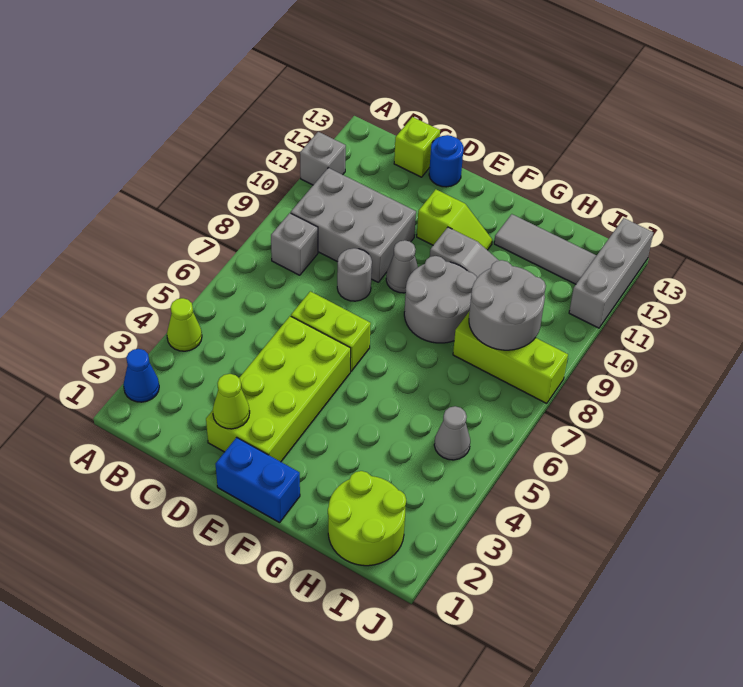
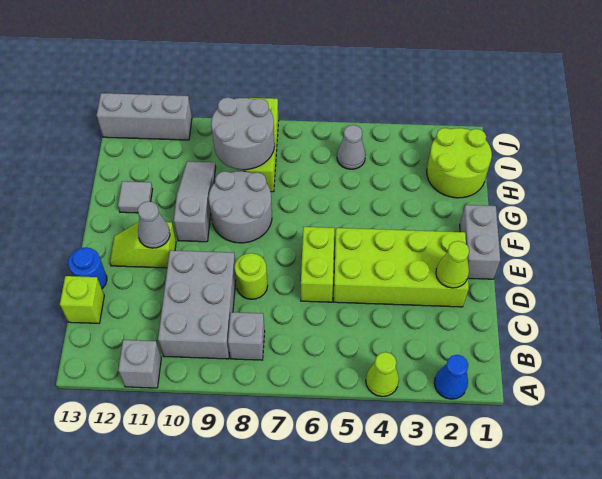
grey 1x1 round brick [337,248,372,301] -> lime 1x1 round brick [235,253,268,299]
blue 1x2 brick [216,437,300,523] -> grey 1x2 brick [460,205,500,279]
grey 1x1 cone [386,240,418,293] -> grey 1x1 cone moved to [138,201,170,248]
lime 1x2 slope [417,189,492,250] -> lime 1x2 slope turned to [110,222,176,268]
grey 1x3 tile [494,214,597,284] -> grey 1x1 tile [118,181,153,213]

